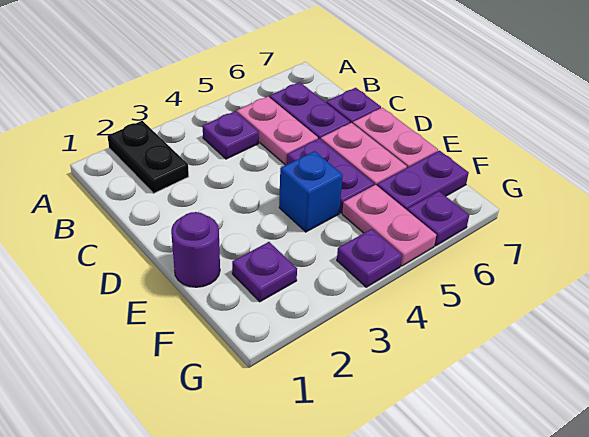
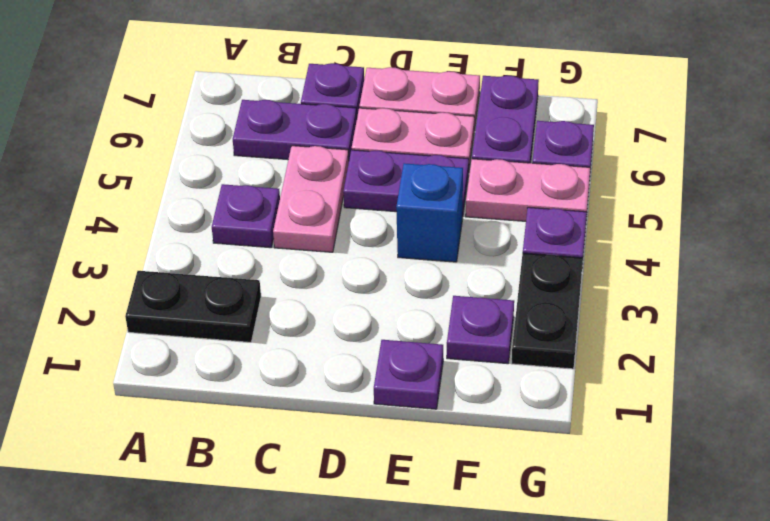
pink 1x2 plate [237,97,318,165] -> pink 1x2 plate turned to [273,146,349,252]
purple 1x1 round brick [171,212,220,287] -> purple 1x1 plate [374,340,443,409]
none -> black 1x2 plate [512,253,583,369]

